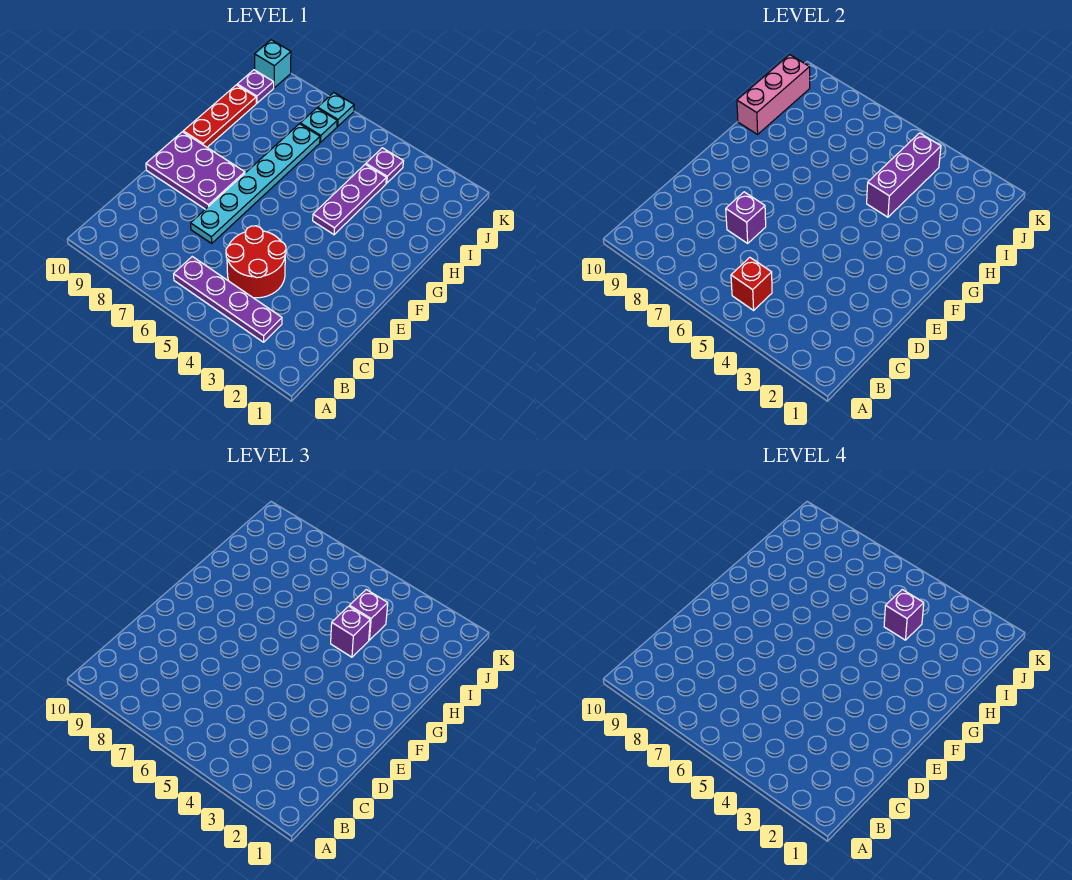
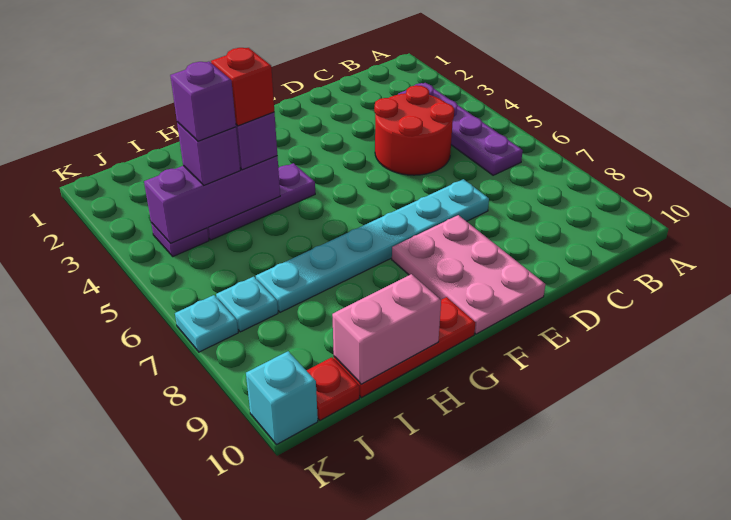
red 1x1 brick [731,258,772,310] -> red 1x1 brick moved to [211,48,274,126]
purple 1x1 brick [726,192,766,243] -> none
purple 2x3 plate [146,132,245,209] -> pink 2x3 plate [392,215,545,334]
pink 1x3 brick [737,55,810,134] -> pink 1x2 brick [332,274,441,384]
purple 1x1 plate [237,70,274,103] -> red 1x1 plate [306,357,359,420]

